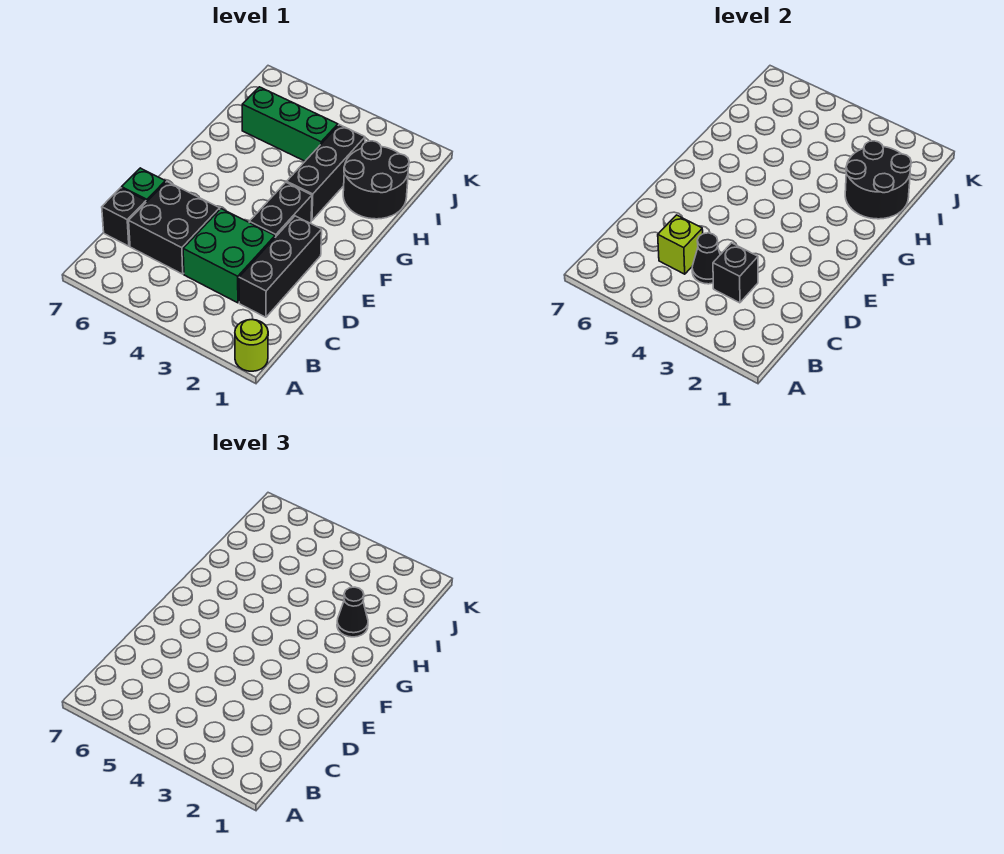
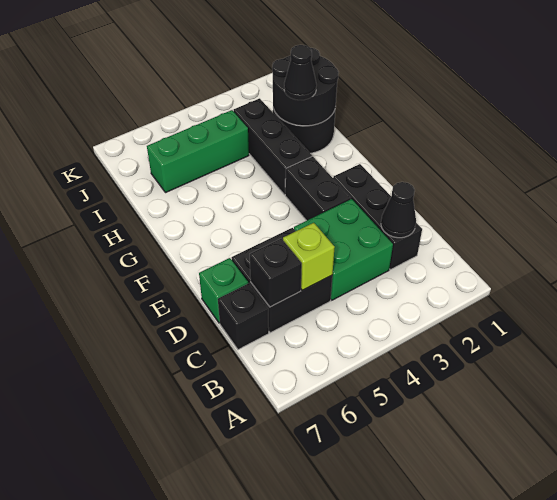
lime 1x1 round brick [235,319,268,371] -> none
black 1x1 brick [713,243,758,303] -> black 1x1 brick moved to [250,239,302,307]
black 1x1 cone [692,233,720,284] -> black 1x1 cone moved to [381,182,416,238]

